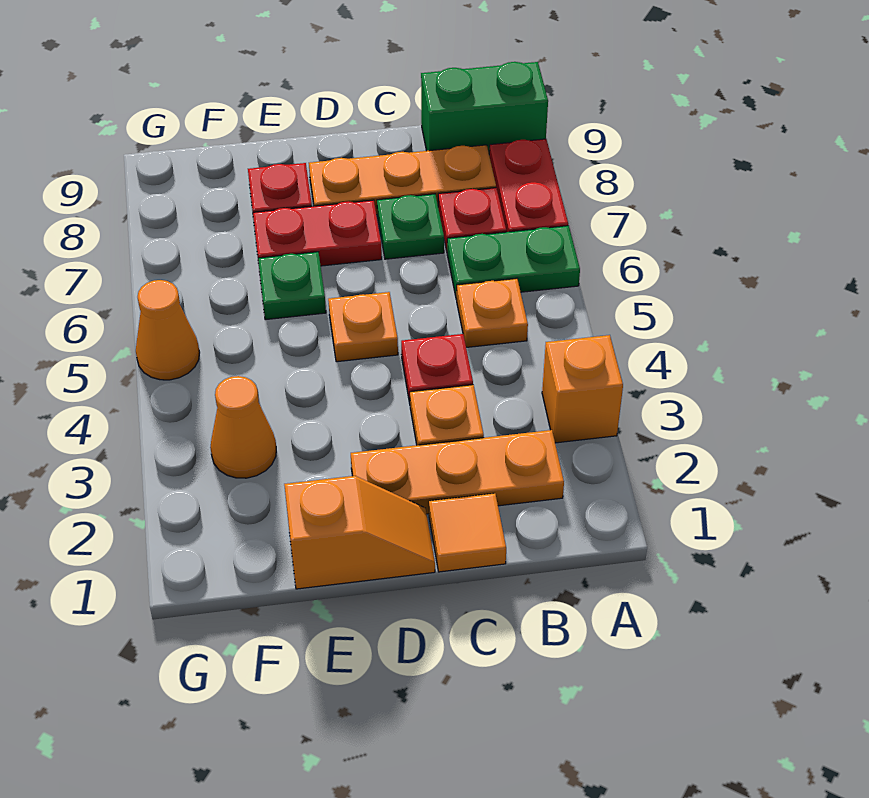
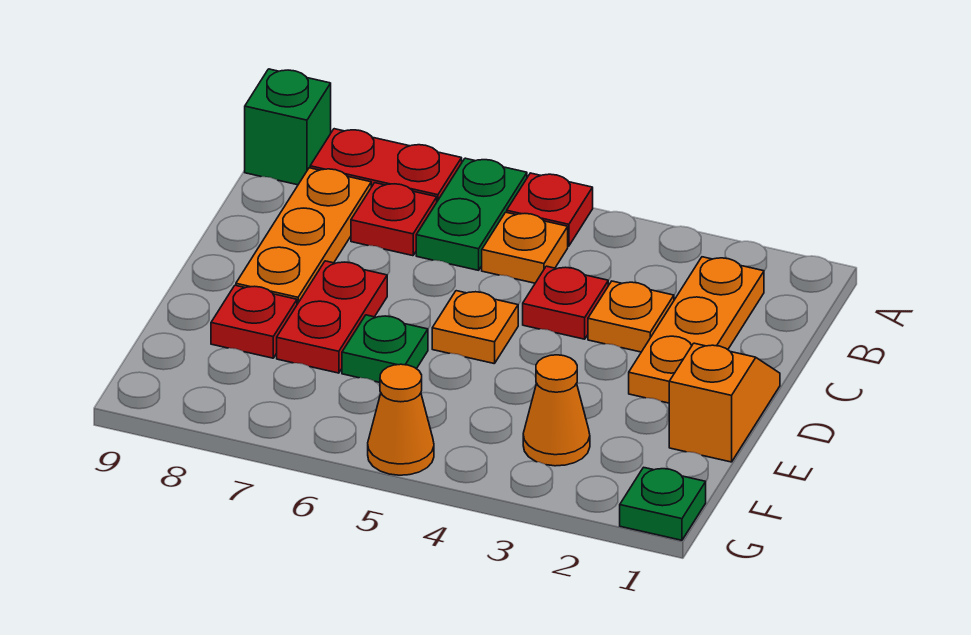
orange 1x1 brick [542,335,623,443] -> none
none -> red 1x1 plate [507,173,593,246]
green 1x2 brick [421,62,548,152] -> green 1x1 brick [245,69,331,185]
orange 1x1 tile [429,493,506,572] -> none
green 1x1 plate [377,194,444,259] -> green 1x1 plate moved to [620,467,706,540]

